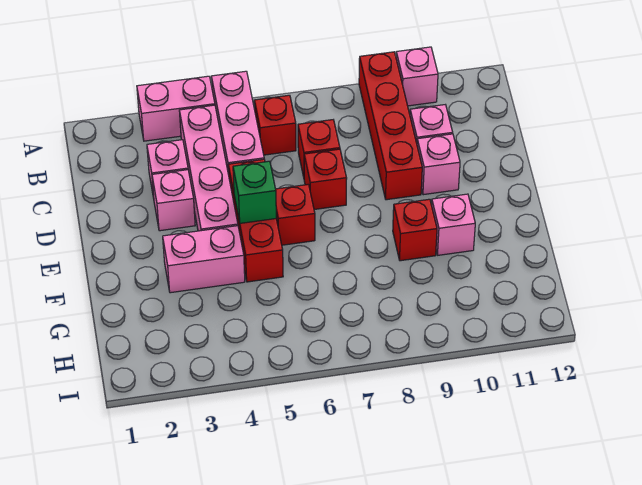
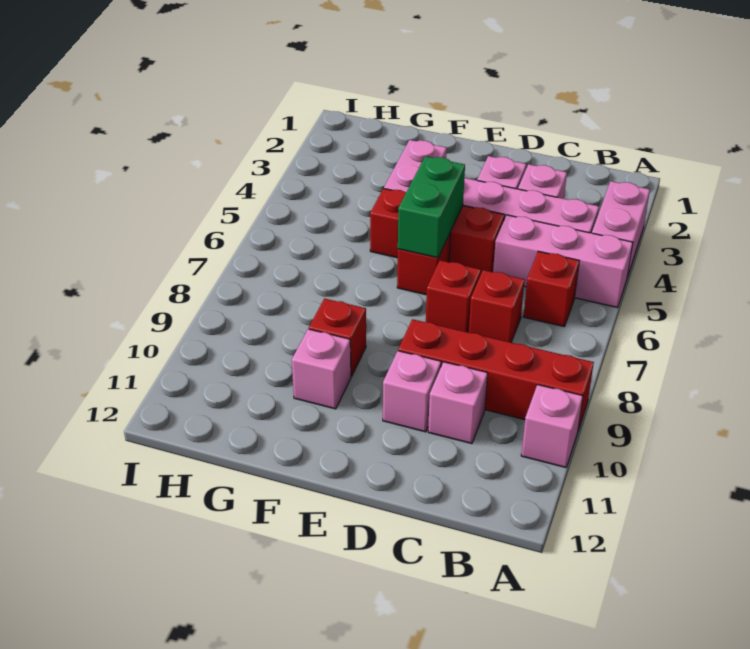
green 1x1 brick [233,161,276,223] -> green 1x2 brick [398,156,465,258]

